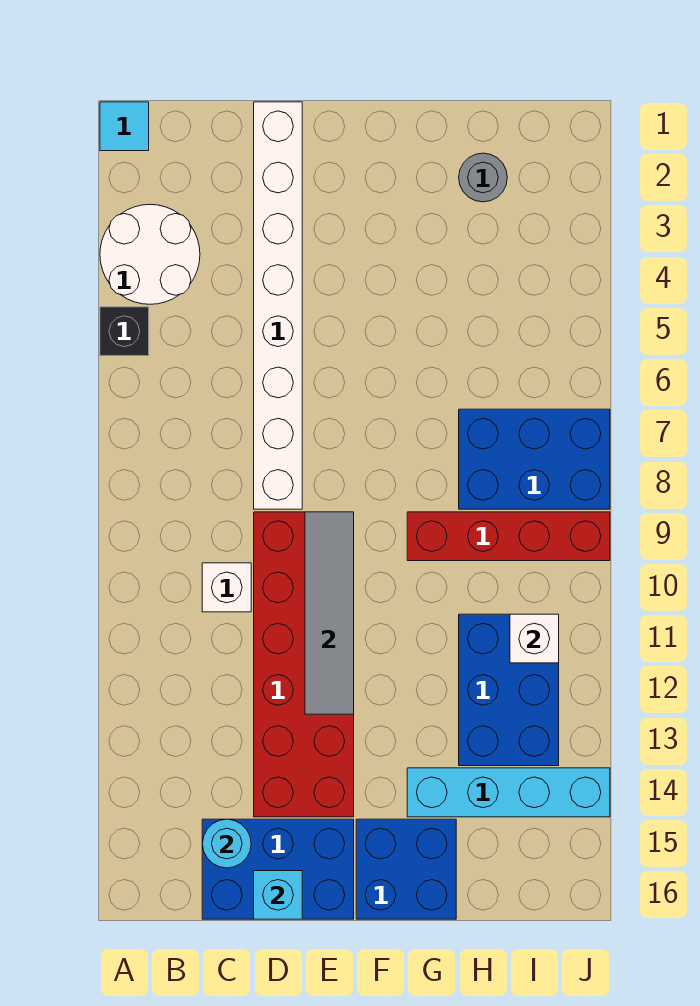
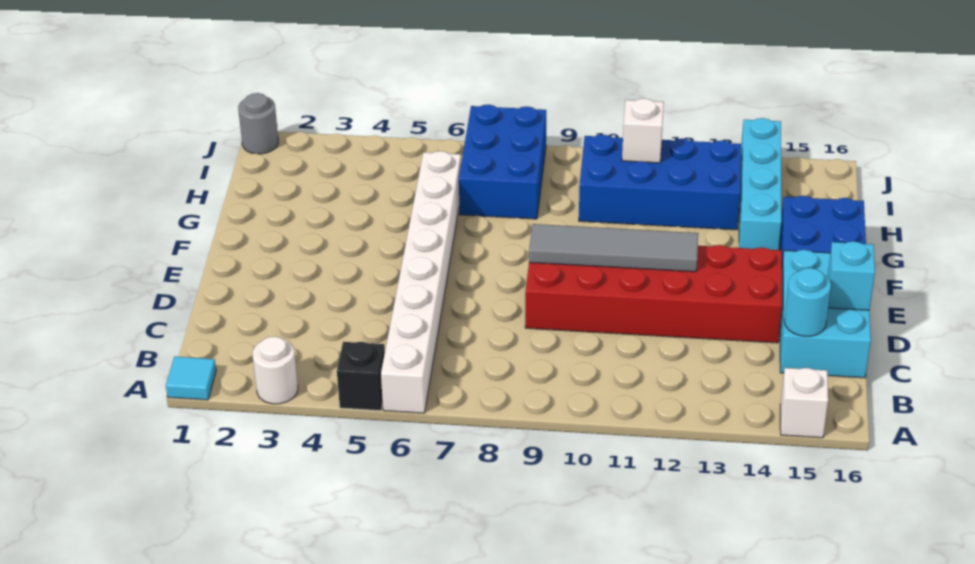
white 2x2 round brick [100,204,200,304] -> white 1x1 round brick [253,336,298,404]
white 1x1 brick [202,563,251,612] -> white 1x1 brick moved to [780,368,828,438]
blue 2x3 brick [202,819,354,919] -> cyan 2x3 brick [780,250,871,378]
white 1x8 brick [254,102,302,509] -> white 1x8 brick turned to [381,151,461,413]
red 1x4 brick [407,512,610,561] -> none
grey 1x1 round brick [459,153,507,202] -> grey 1x1 round brick moved to [238,93,278,154]
blue 2x3 brick [459,614,559,766] -> blue 2x4 brick [579,135,741,230]

